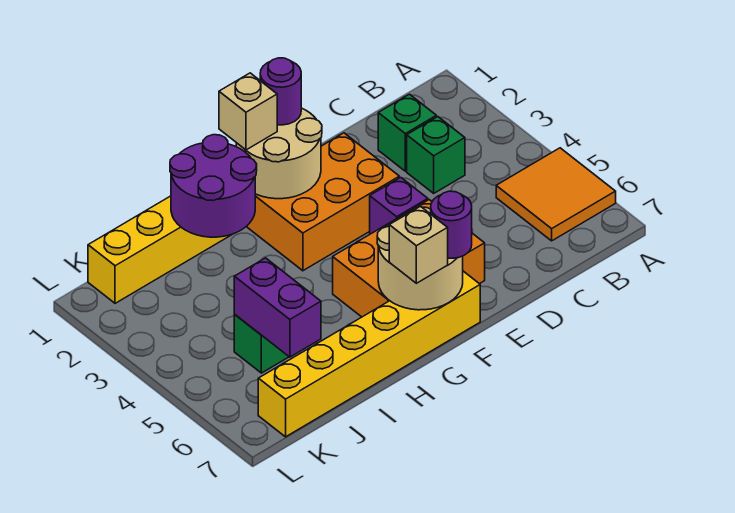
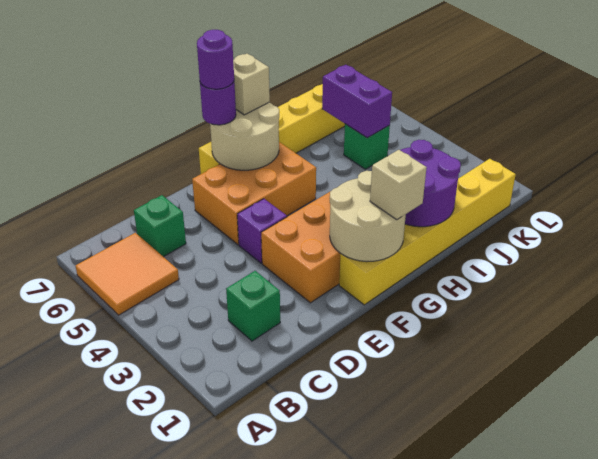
green 1x1 brick [407,117,465,193] -> green 1x1 brick moved to [134,195,186,257]
purple 1x1 round brick [260,58,301,125] -> purple 1x1 round brick moved to [197,30,234,89]

